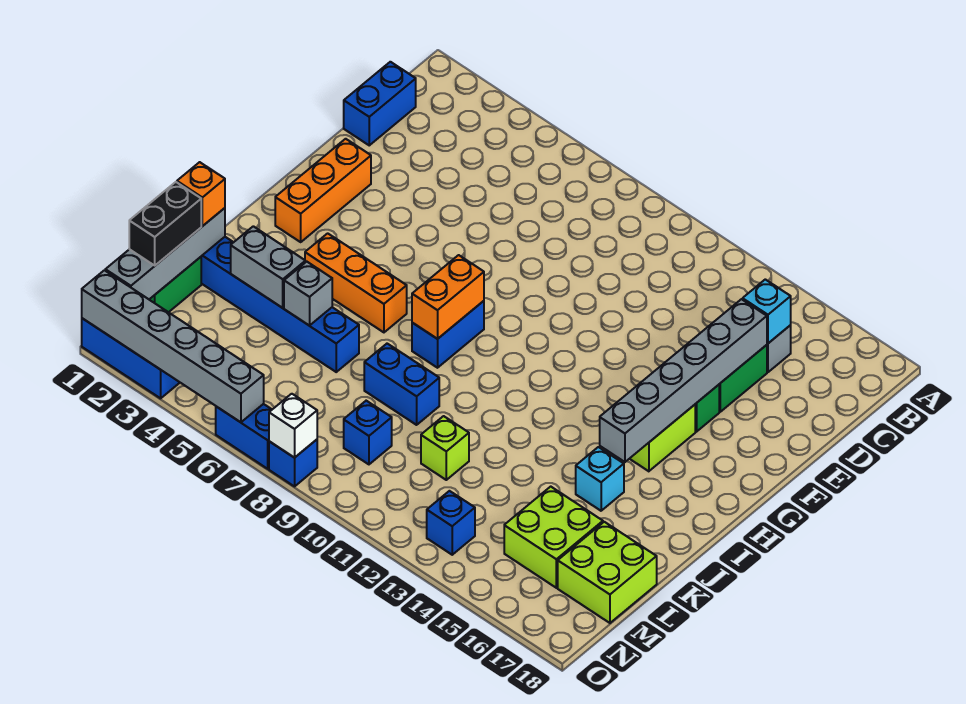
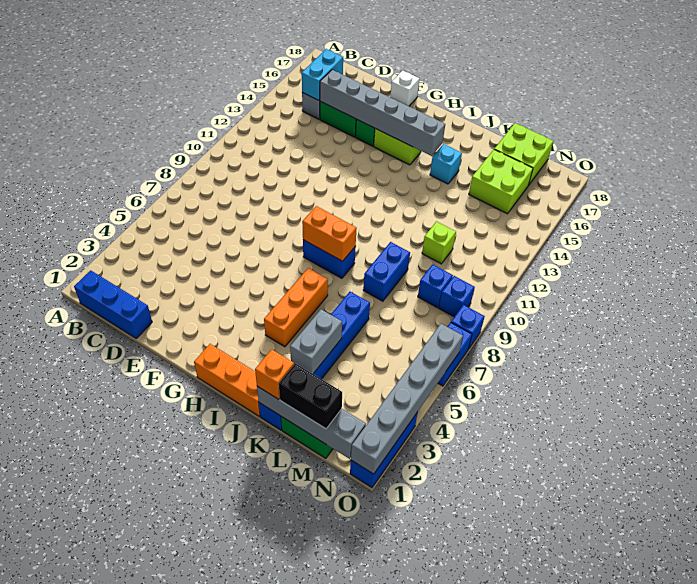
blue 1x2 brick [344,62,416,145] -> blue 1x3 brick [74,270,152,338]
cyan 1x1 brick [743,279,791,343] -> cyan 1x2 brick [302,49,343,100]
orange 1x3 brick [275,139,371,242] -> orange 1x3 brick moved to [194,344,260,416]
grey 1x1 brick [284,262,332,326] -> none
blue 1x1 brick [427,491,475,555] -> blue 1x1 brick moved to [439,276,475,317]
white 1x1 brick [269,394,317,458] -> white 1x1 brick moved to [390,71,420,106]

